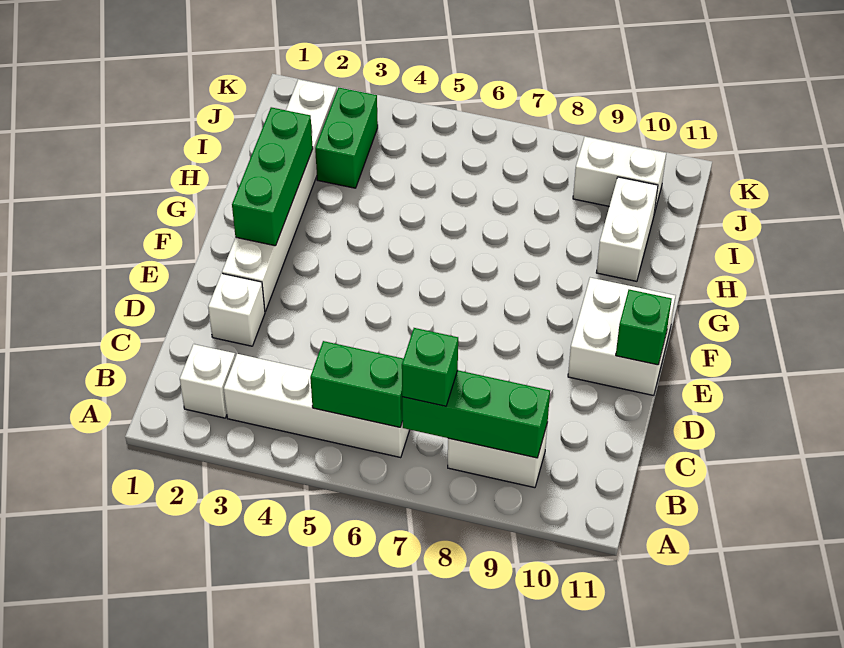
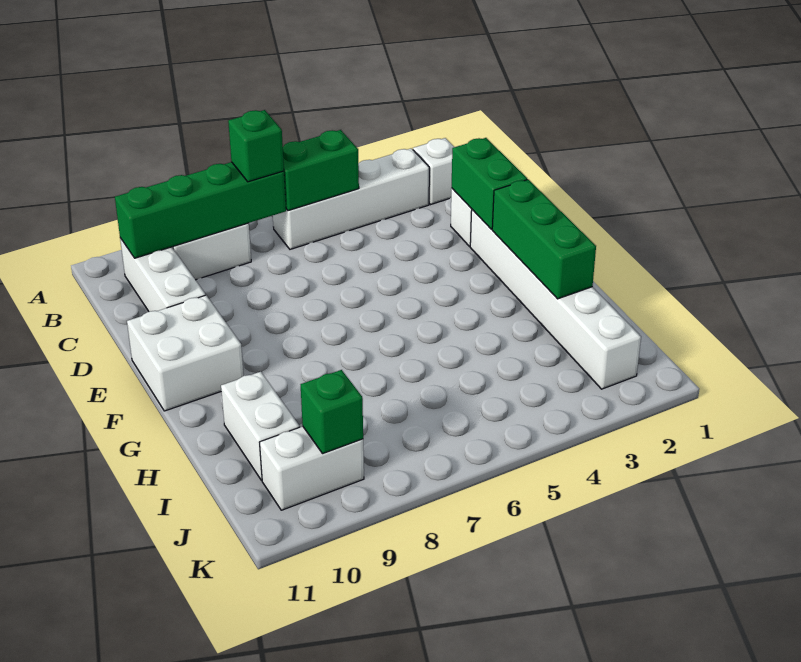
green 1x3 brick [402,370,550,458] -> green 1x4 brick [115,162,286,258]
none -> white 1x3 brick [120,238,206,312]
green 1x1 brick [616,290,672,365] -> green 1x1 brick moved to [301,370,363,454]
green 1x2 brick [315,88,378,188] -> green 1x2 brick moved to [452,138,527,229]

